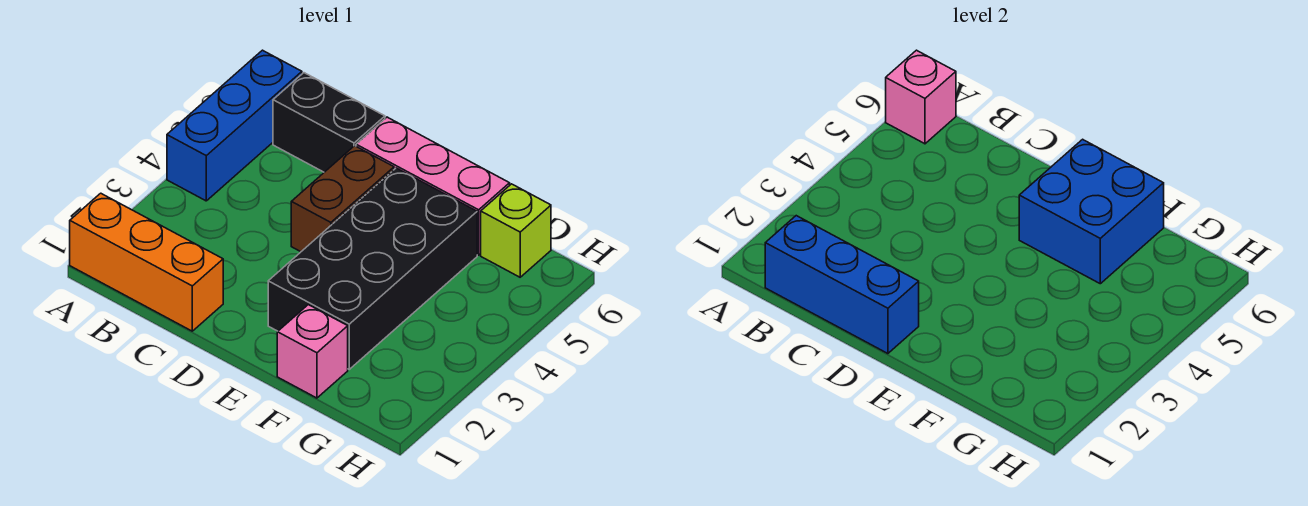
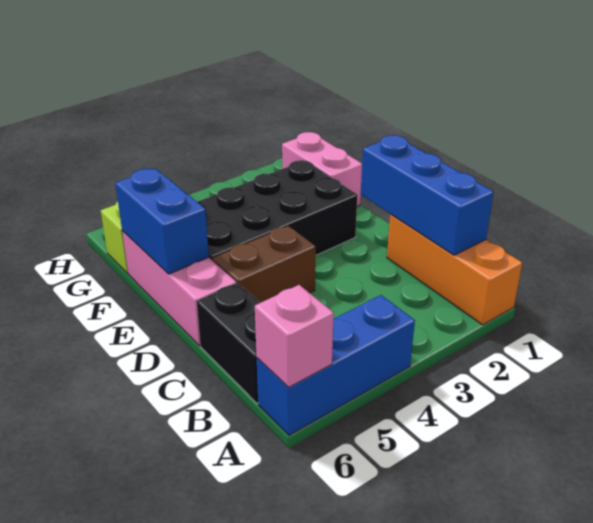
blue 2x2 brick [1019,139,1164,284] -> blue 1x2 brick [115,169,209,274]
pink 1x1 brick [277,305,348,398] -> pink 1x2 brick [282,132,362,206]

